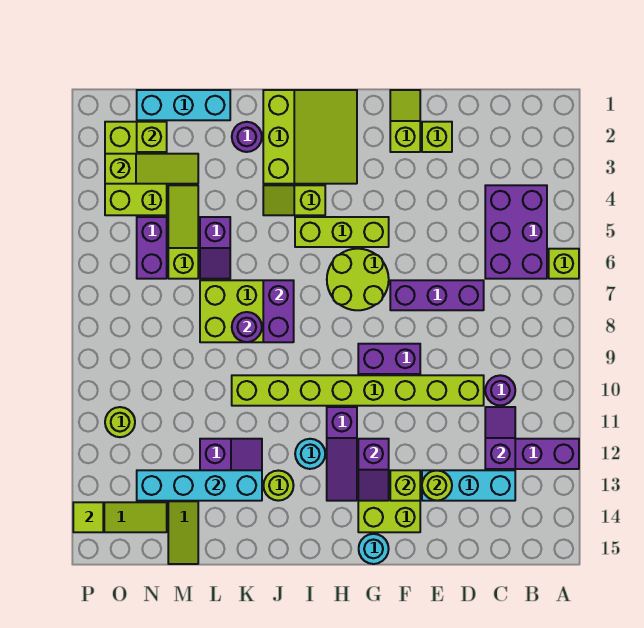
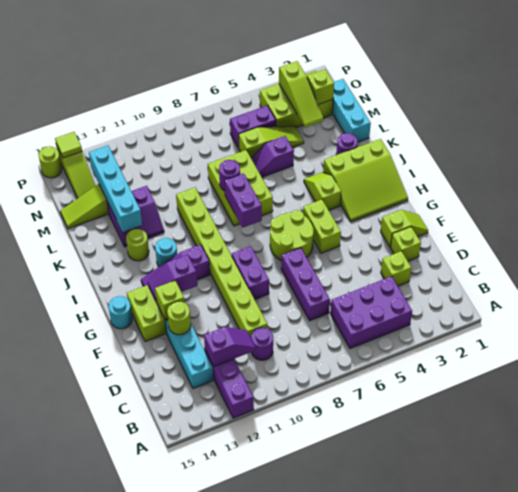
lime 1x1 brick [549,249,579,279] -> lime 1x1 brick moved to [381,251,411,286]
lime 1x3 brick [295,217,389,247] -> lime 1x2 brick [303,200,341,253]
purple 1x2 brick [263,280,294,342] -> purple 1x2 brick turned to [225,173,262,228]
lime 1x1 round brick [105,407,135,437] -> lime 1x1 round brick moved to [39,146,62,178]

